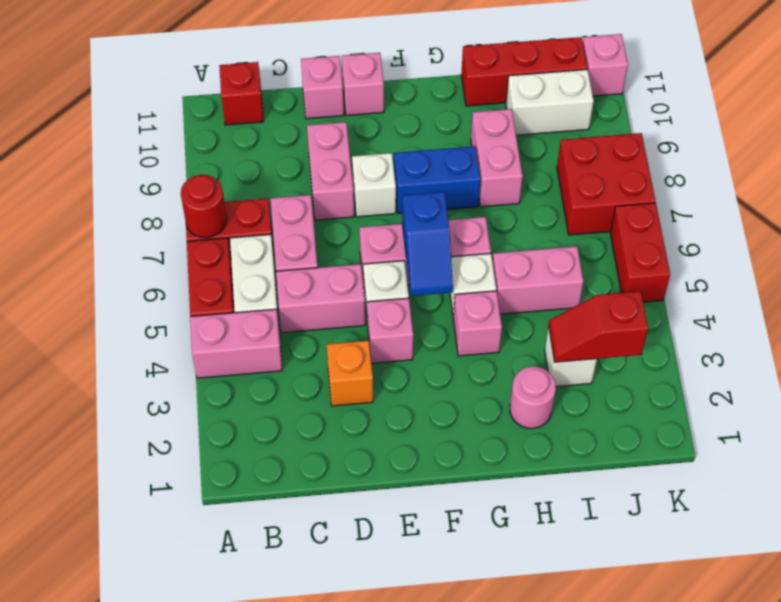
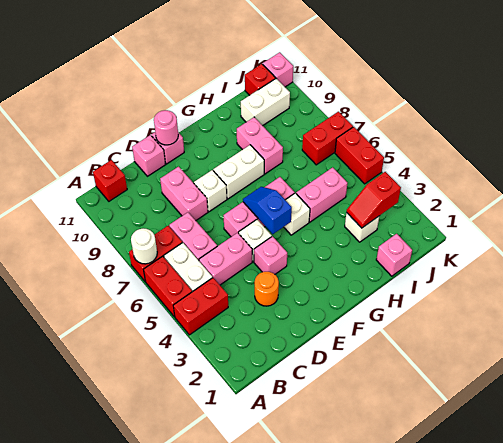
pink 1x2 brick [190,309,282,378] -> red 1x2 brick [173,278,228,335]
red 1x1 round brick [181,175,227,238] -> white 1x1 round brick [131,228,157,264]
orange 1x1 brick [327,341,373,406] -> orange 1x1 round brick [255,272,279,306]
blue 1x2 slope [402,192,453,296] -> blue 1x2 slope turned to [243,187,292,234]
blue 1x2 brick [394,146,480,213] -> white 1x2 brick [213,145,264,199]
pink 1x1 brick [453,291,502,356] -> pink 1x1 brick moved to [376,234,412,276]
pink 1x1 round brick [510,367,556,428] -> pink 1x1 round brick moved to [154,110,178,145]
red 1x3 brick [461,37,587,106] -> red 1x1 brick [245,64,276,95]
red 2x2 brick [557,133,655,235] -> red 1x2 brick [302,112,353,165]

